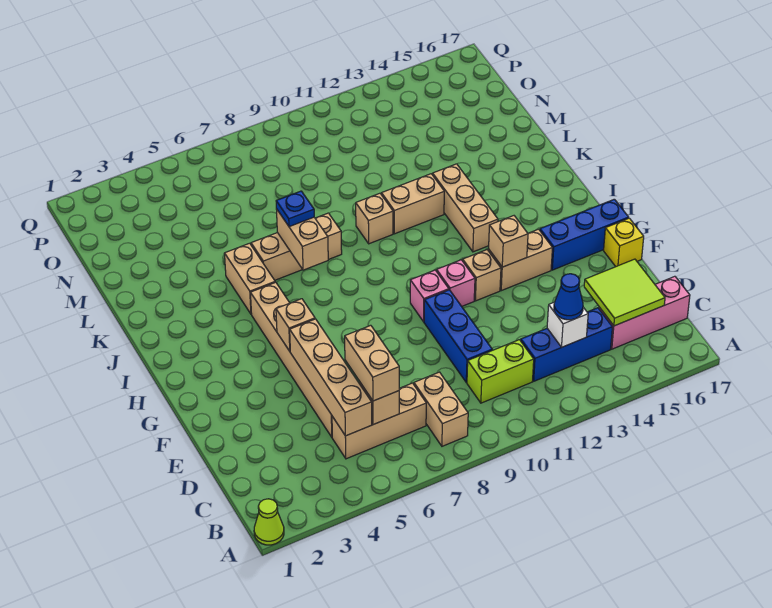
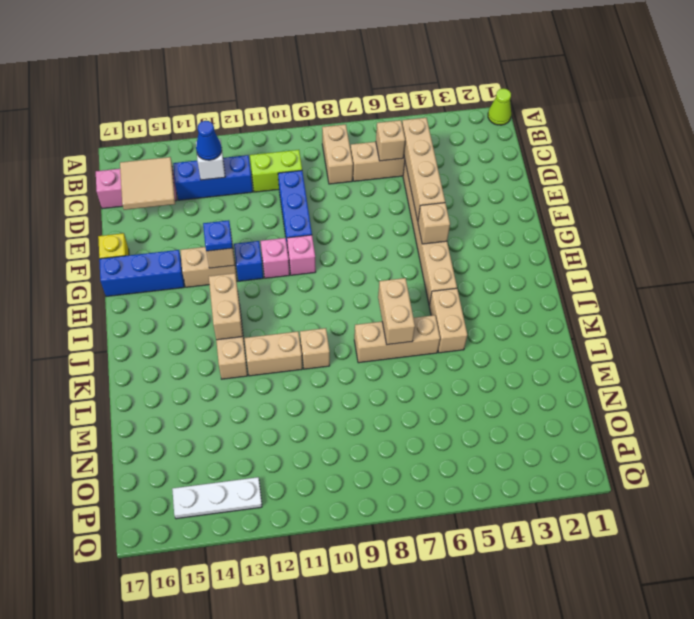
tan 1x2 brick [345,325,399,401] -> tan 1x2 brick moved to [209,273,243,340]
lime 2x2 tile [584,259,665,326] -> tan 2x2 tile [120,157,175,210]
tan 1x1 brick [463,250,501,301] -> blue 1x1 brick [234,241,263,281]
blue 1x1 plate [276,191,314,227] -> blue 1x1 plate moved to [203,220,232,251]
none -> white 1x3 plate [172,477,262,519]

